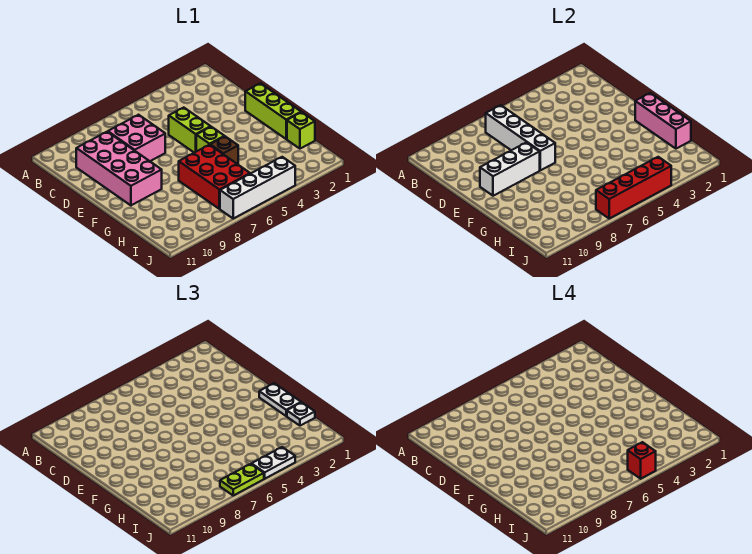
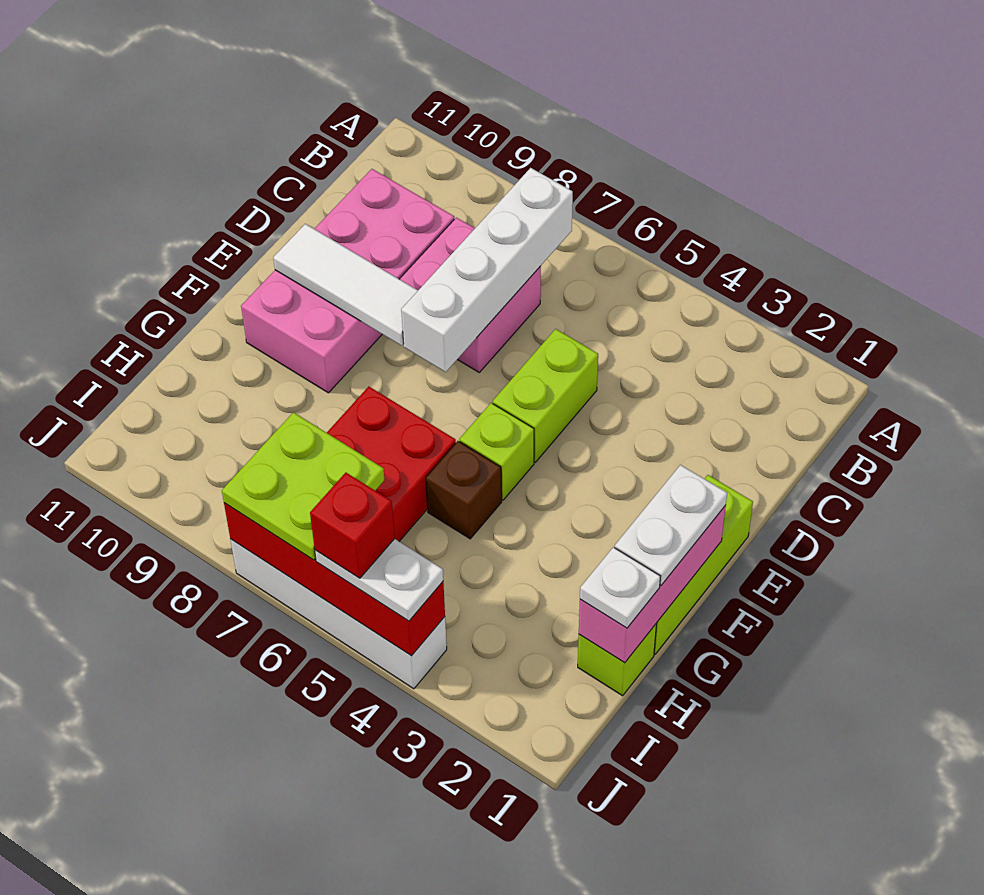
white 1x3 brick [480,142,540,196] -> white 1x3 tile [273,224,418,346]
lime 1x2 plate [220,464,264,495] -> lime 2x2 plate [222,412,384,560]

